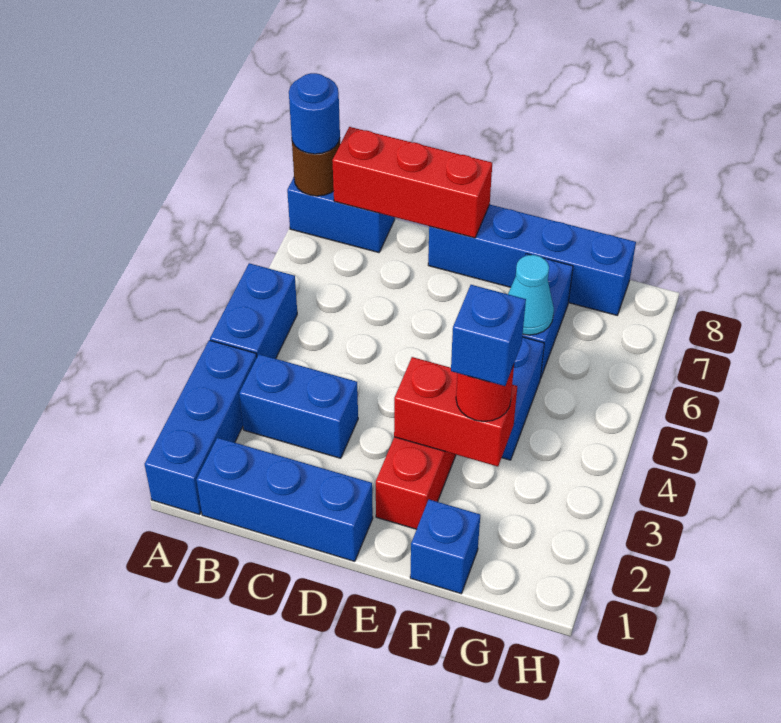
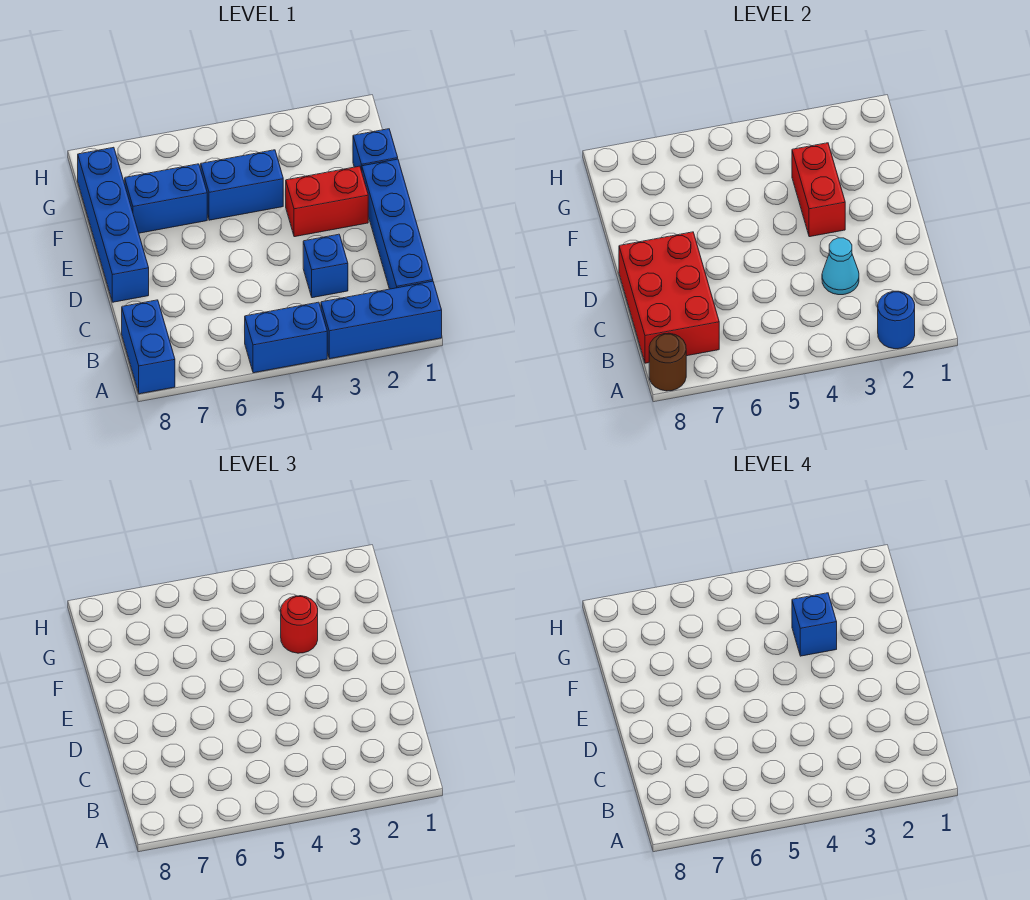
blue 1x1 round brick [289,73,340,154] -> blue 1x1 round brick moved to [878,291,915,349]
blue 1x3 brick [197,438,373,561] -> blue 1x4 brick [362,159,433,289]
blue 1x2 brick [239,354,358,458] -> blue 1x1 brick [303,234,348,298]
red 1x3 brick [332,127,492,238] -> red 2x3 brick [619,232,719,363]
cyan 1x1 cone [508,255,554,335] -> cyan 1x1 cone moved to [822,238,859,295]

